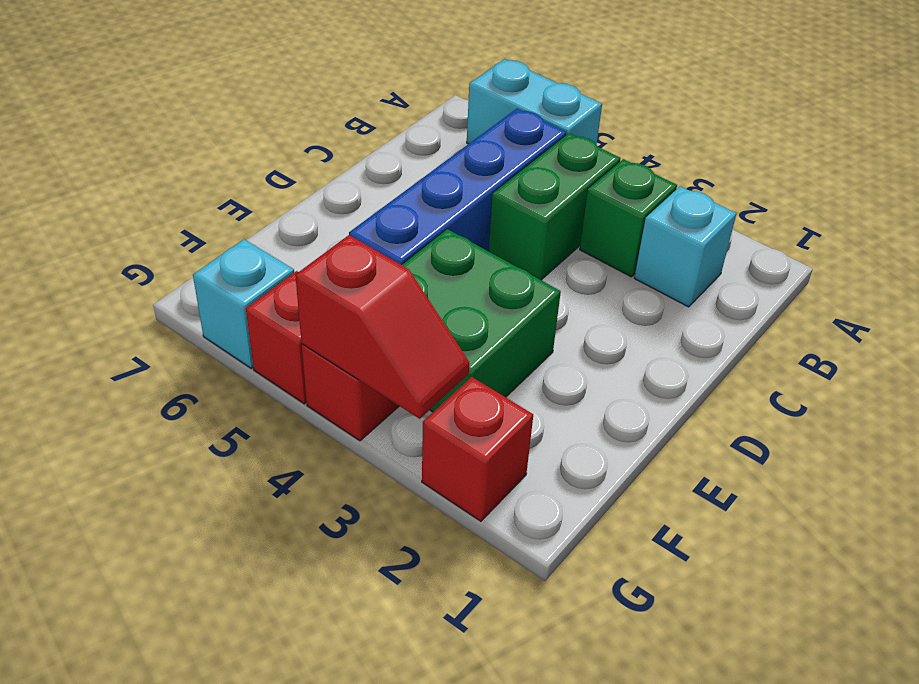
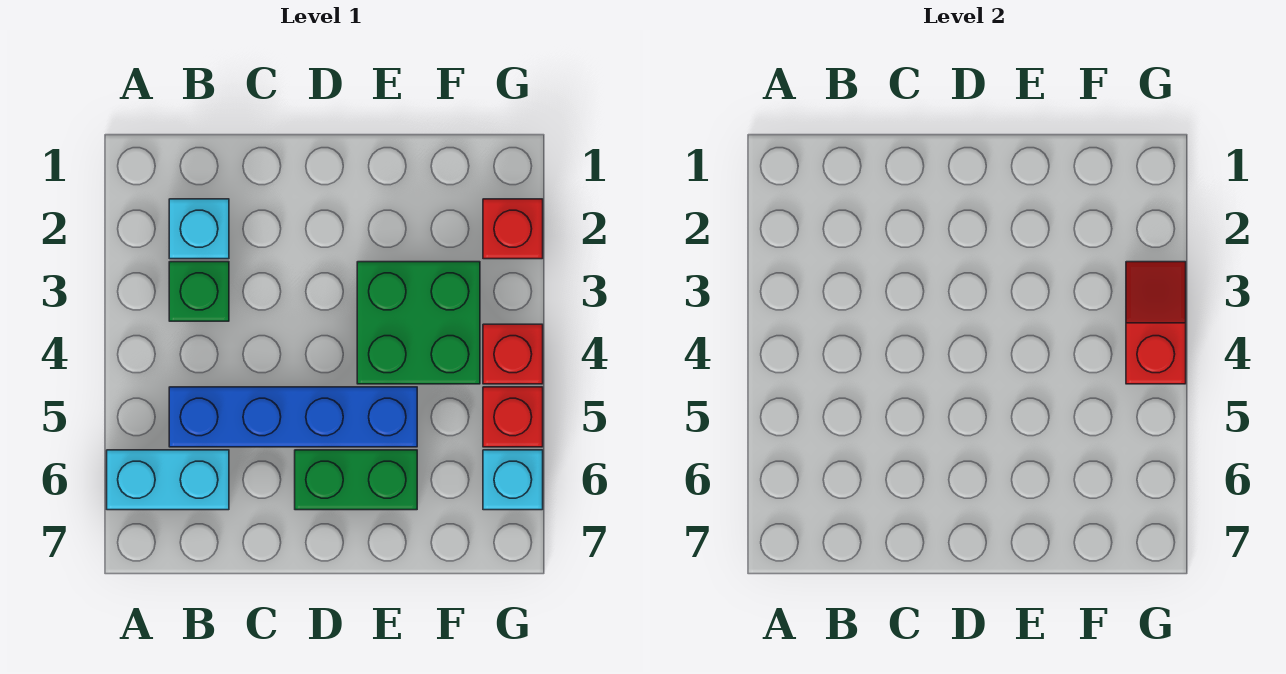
cyan 1x2 brick [467,59,602,145] -> cyan 1x2 brick turned to [107,450,229,510]
green 1x2 brick [489,133,620,280] -> green 1x2 brick moved to [295,450,417,510]

